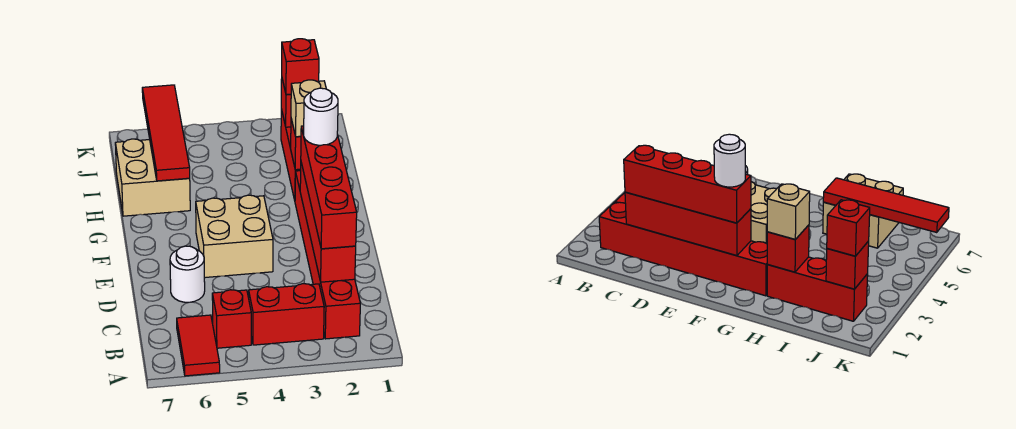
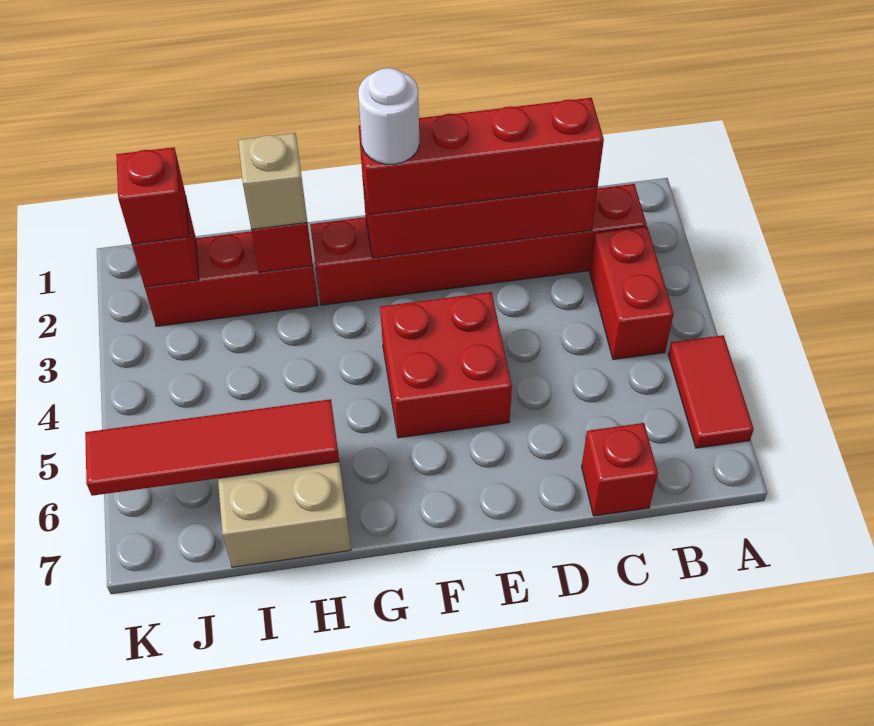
red 1x2 tile [177,315,220,376] -> red 1x2 tile turned to [668,335,754,448]
red 1x1 brick [212,290,251,348] -> red 1x1 brick moved to [582,423,658,516]
white 1x1 round brick [170,246,205,302] -> none
tan 2x2 brick [196,195,273,278] -> red 2x2 brick [380,292,512,438]

